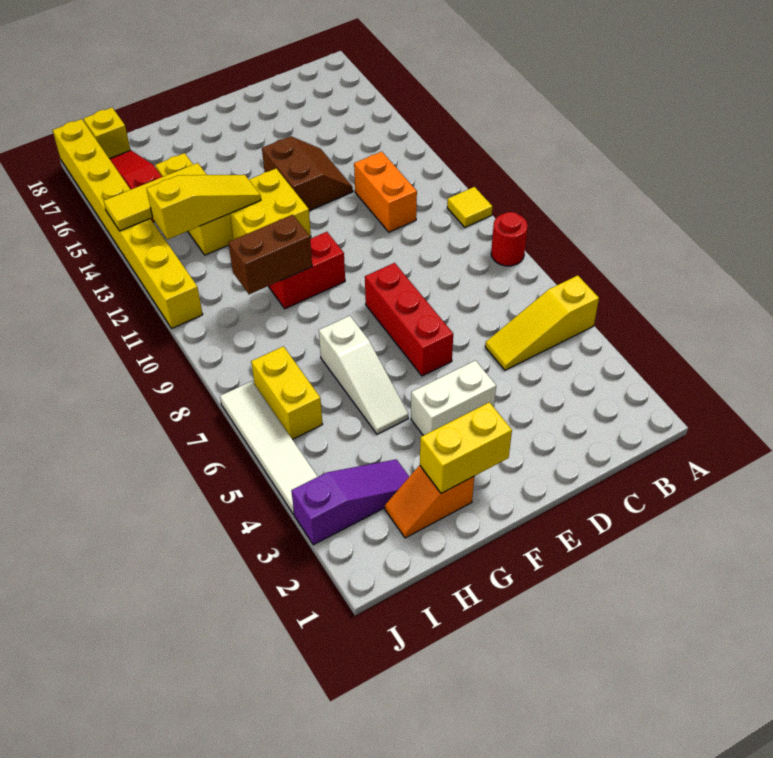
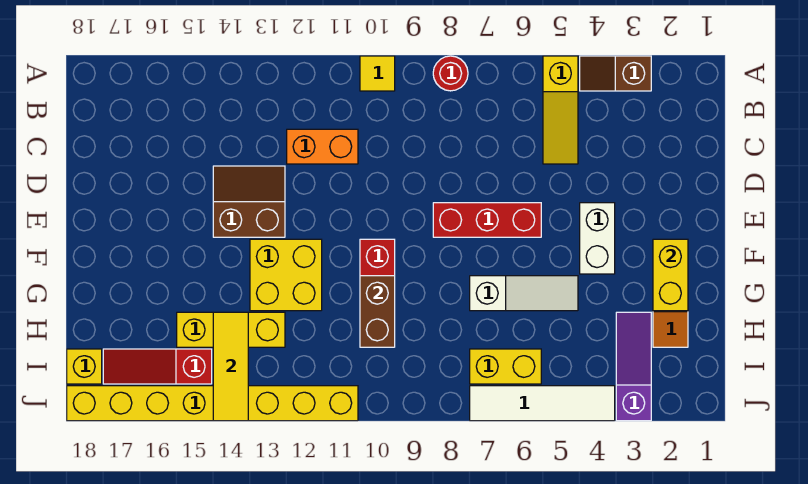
none -> brown 1x2 slope [580,56,651,91]
yellow 1x3 slope [146,175,261,239] -> none

